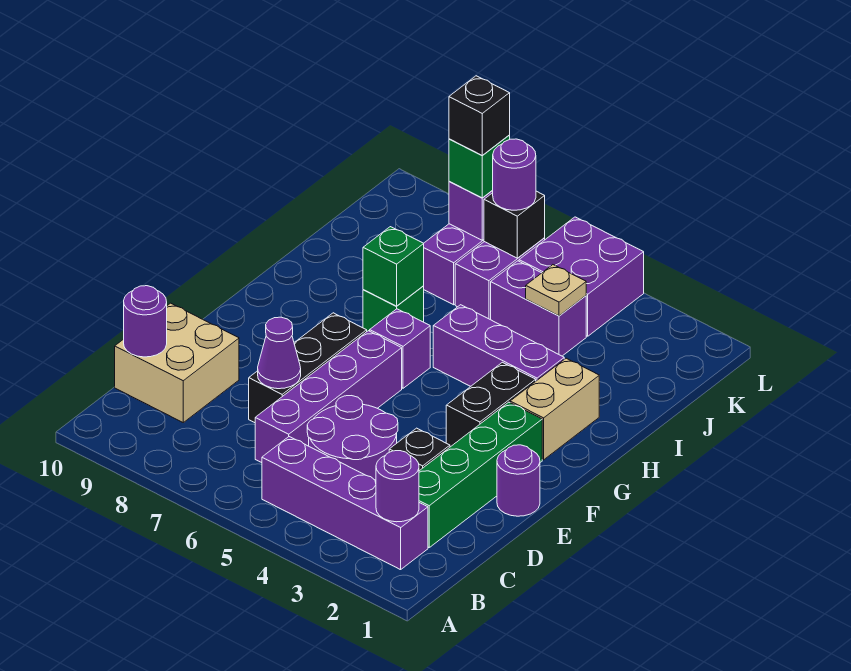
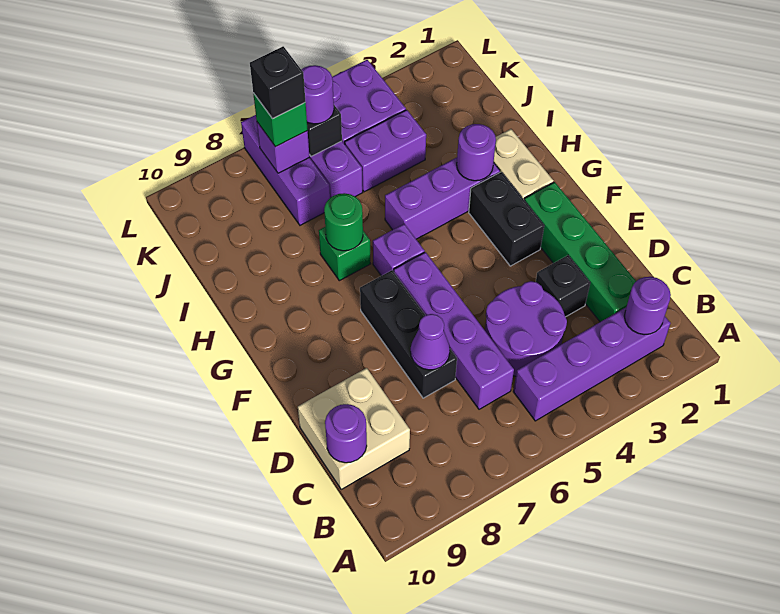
purple 1x1 round brick [497,445,540,516] -> purple 1x1 round brick moved to [457,124,496,181]
green 1x1 brick [363,227,424,306] -> green 1x1 round brick [324,193,363,251]
tan 1x1 plate [526,265,586,316] -> none

